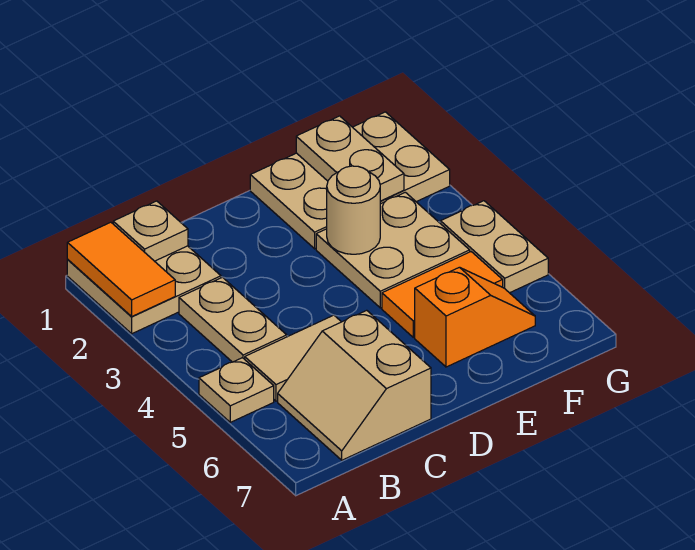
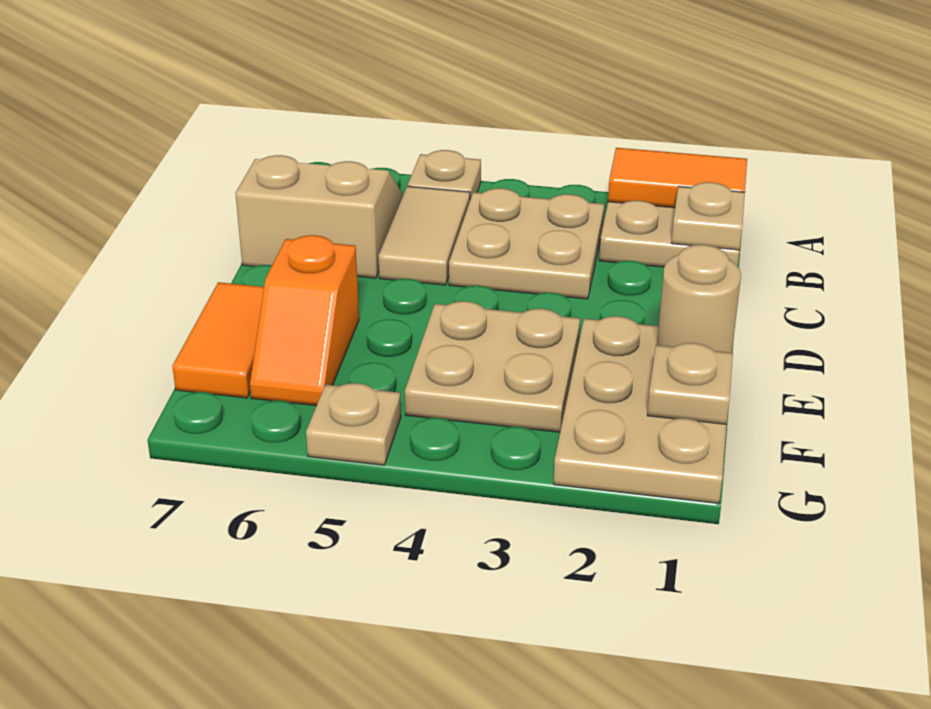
tan 1x2 plate [179,277,287,362] -> tan 2x2 plate [449,188,604,299]
tan 1x1 round brick [327,166,380,254] -> tan 1x1 round brick moved to [657,245,741,353]
orange 1x2 tile [382,252,503,337] -> orange 1x2 tile moved to [172,282,264,398]
tan 1x2 plate [296,116,404,201] -> tan 1x1 plate [647,343,733,424]
tan 1x2 plate [441,201,548,293] -> tan 1x1 plate [306,383,401,465]

